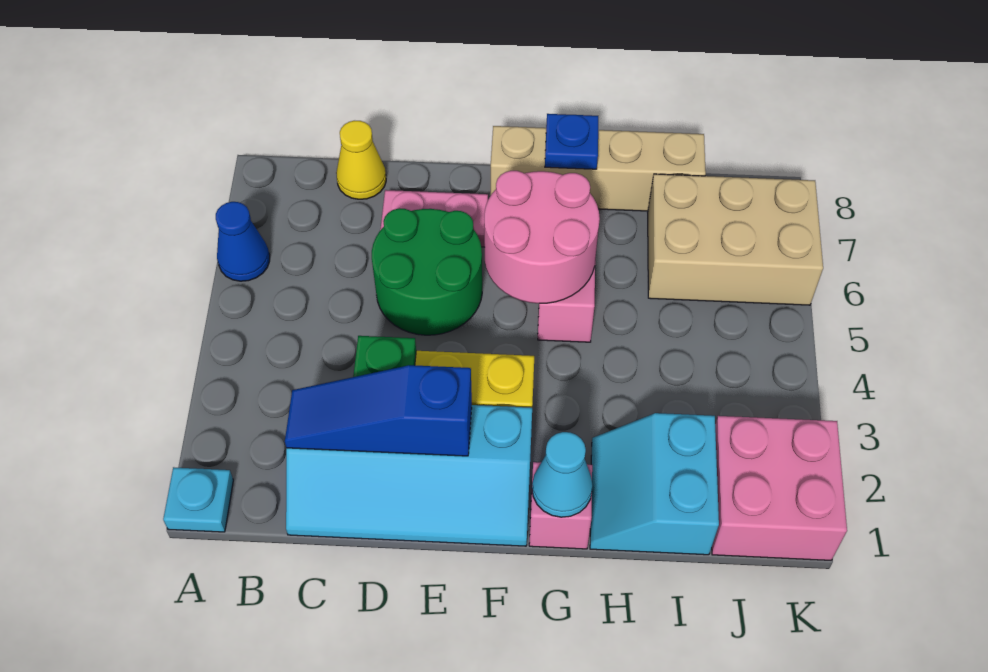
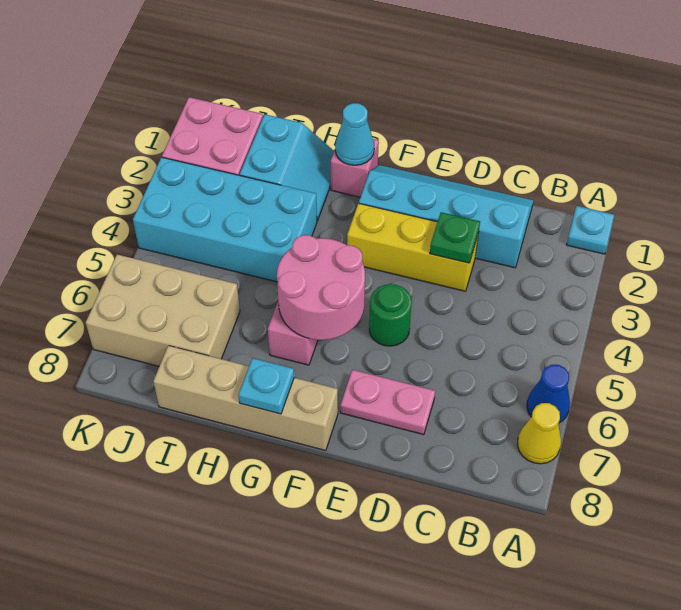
blue 1x3 slope [285,365,472,456] -> none
yellow 1x1 cone [336,121,386,199] -> yellow 1x1 cone moved to [517,403,561,464]
green 2x2 round brick [372,208,482,335] -> green 1x1 round brick [369,284,412,346]
blue 1x1 plate [545,114,598,169] -> cyan 1x1 plate [239,358,294,414]
none -> cyan 2x4 brick [133,157,317,282]

